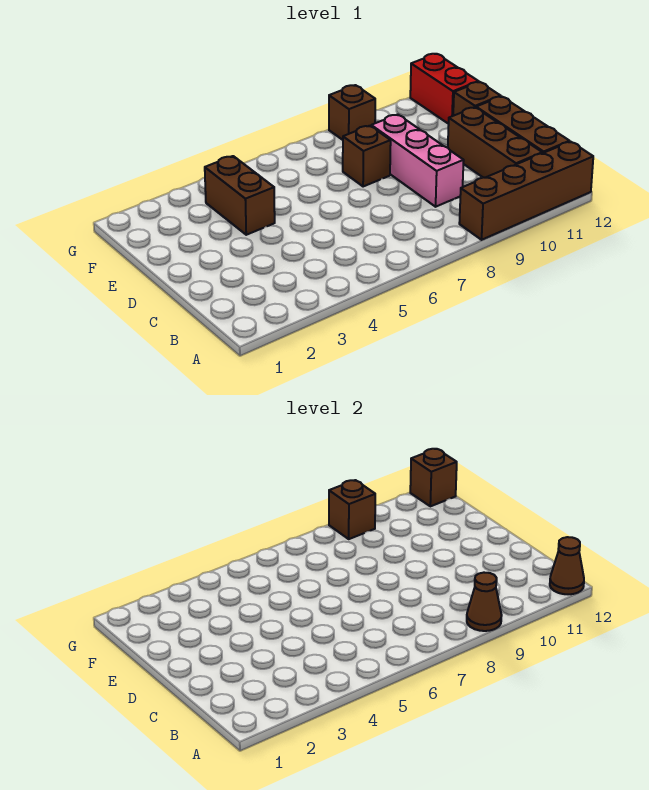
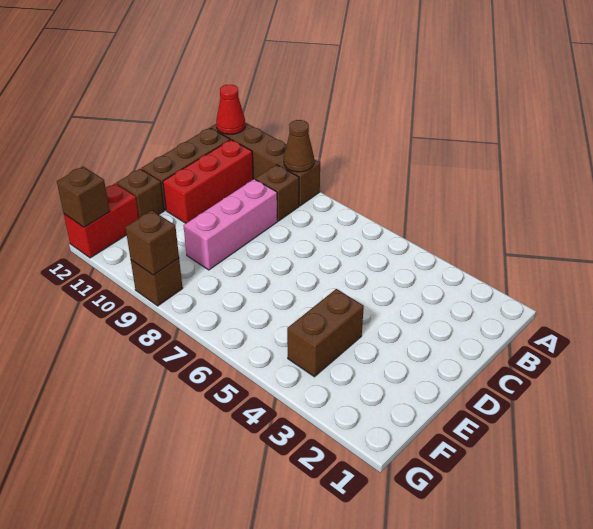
brown 1x1 cone [550,537,584,594] -> red 1x1 cone [216,85,245,134]
brown 1x3 brick [448,107,542,178] -> red 1x3 brick [163,140,253,223]
brown 1x1 brick [343,126,391,187] -> brown 1x1 brick moved to [255,165,299,221]

